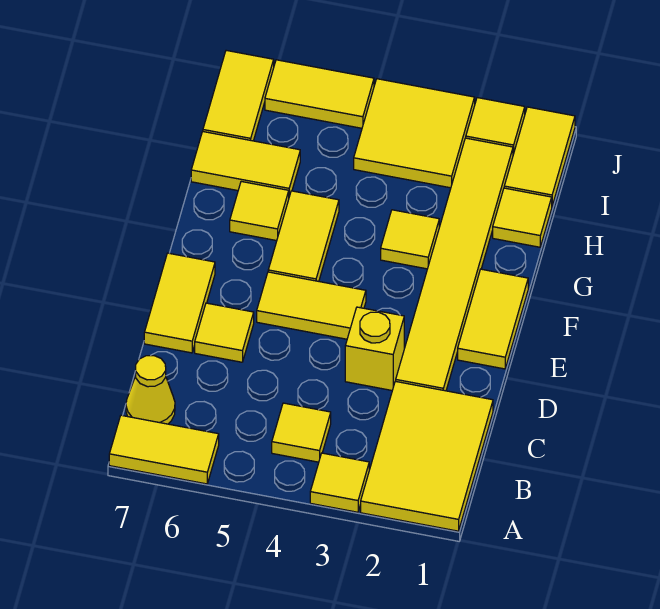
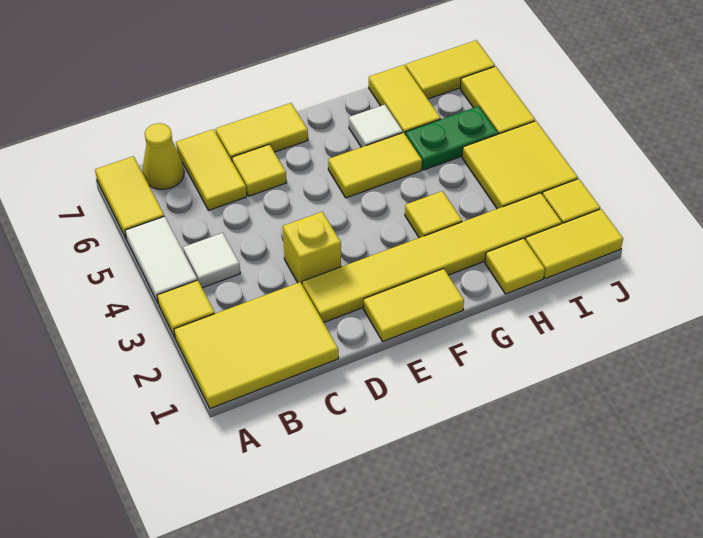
none -> white 1x2 tile [125,216,197,303]
yellow 1x1 tile [272,403,331,462] -> white 1x1 tile [183,233,240,288]
yellow 1x2 tile [257,272,366,339] -> yellow 1x2 tile moved to [176,129,247,210]
yellow 1x1 tile [230,181,289,241] -> white 1x1 tile [349,105,403,147]
none -> green 1x2 plate [405,106,498,170]

